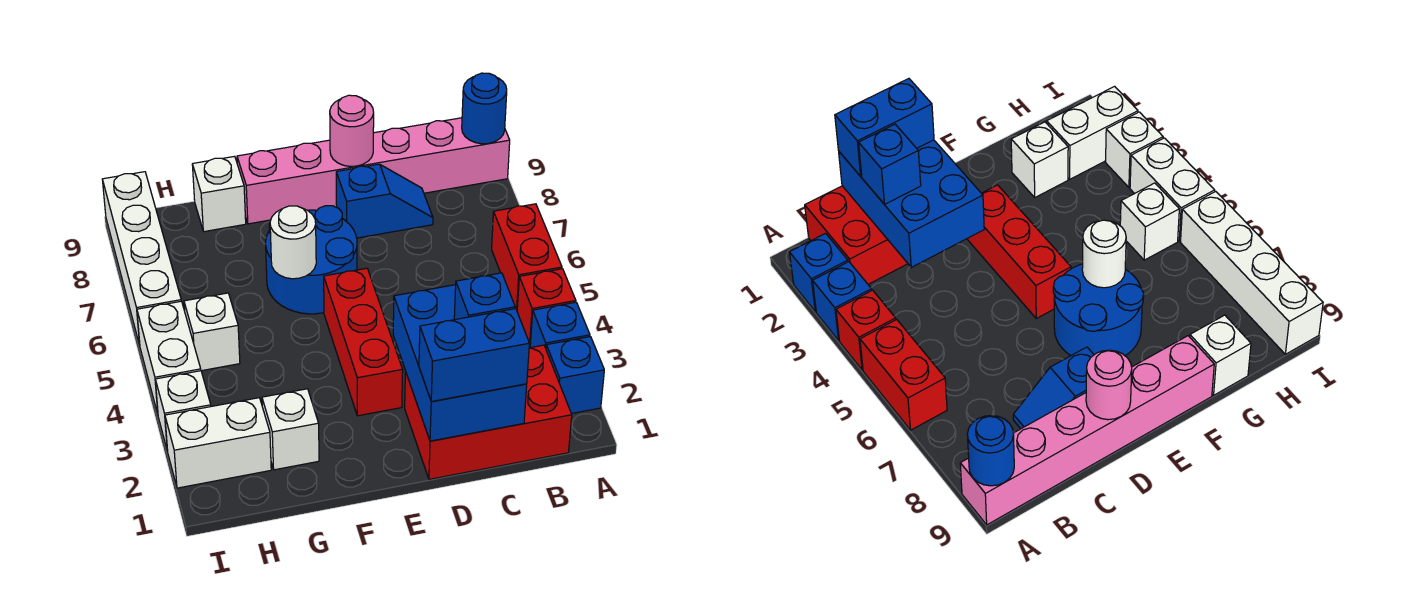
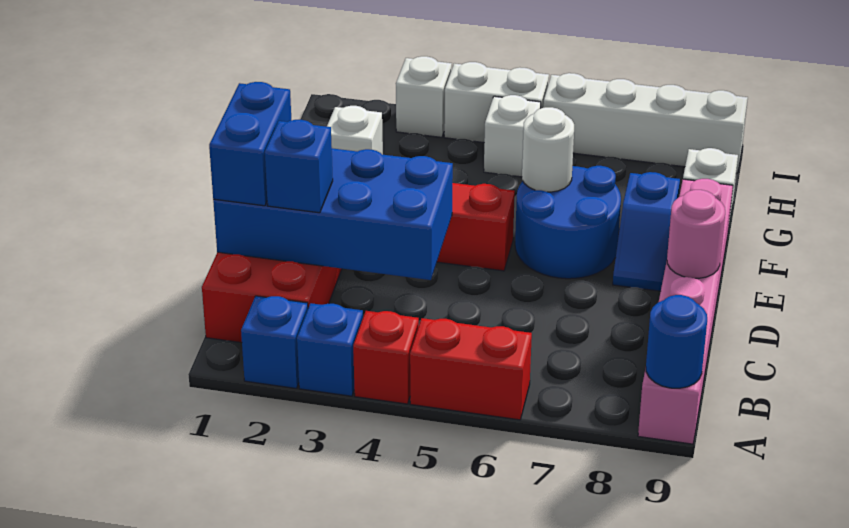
blue 2x3 brick [393,285,527,441] -> blue 2x4 brick [213,148,453,280]
blue 1x2 slope [336,164,433,238] -> blue 1x2 slope moved to [613,172,680,291]
white 1x2 brick [165,398,271,488] -> none

